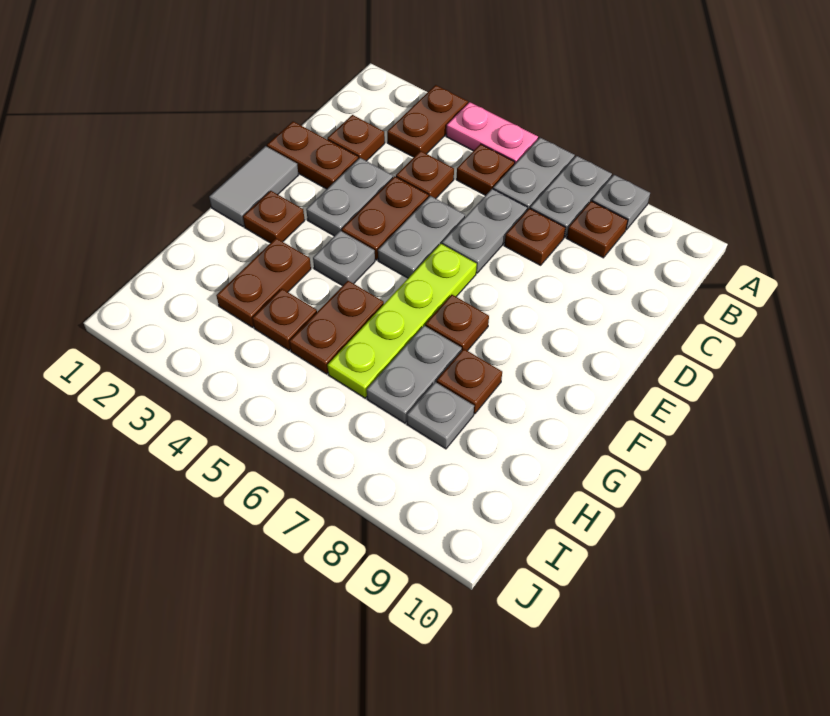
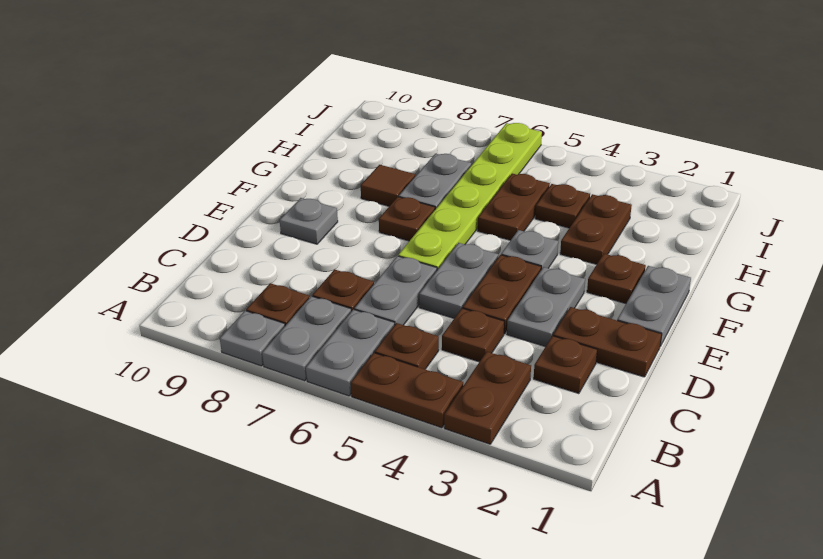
pink 1x2 plate [446,102,538,164] -> brown 1x2 plate [351,353,463,428]
grey 1x2 tile [209,146,298,226] -> grey 1x2 plate [617,266,691,346]
lime 1x4 plate [328,244,477,398] -> lime 1x6 plate [398,123,542,270]
brown 1x1 plate [436,349,502,414] -> brown 1x1 tile [361,165,415,206]
grey 1x1 plate [407,382,474,449] -> grey 1x1 plate moved to [280,198,338,244]

